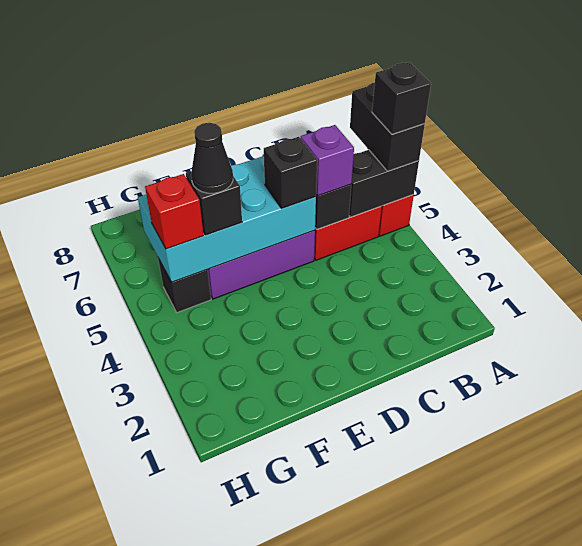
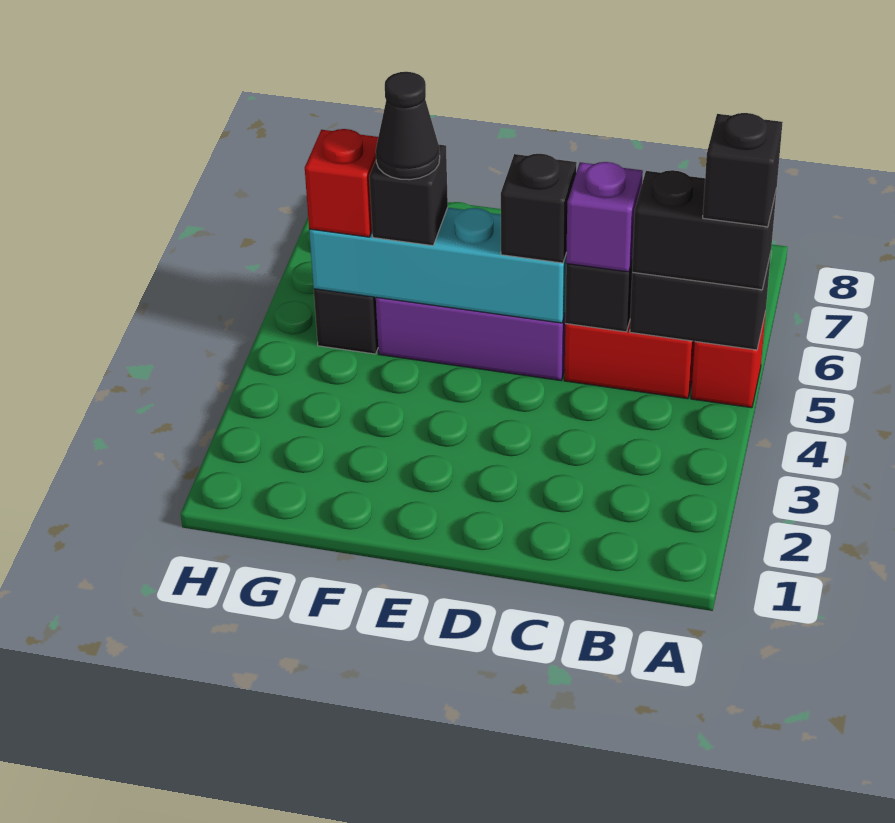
black 1x2 brick [350,83,425,171] -> black 1x2 brick turned to [632,170,777,290]
cyan 2x4 brick [138,156,316,282] -> cyan 1x4 brick [309,208,567,323]

